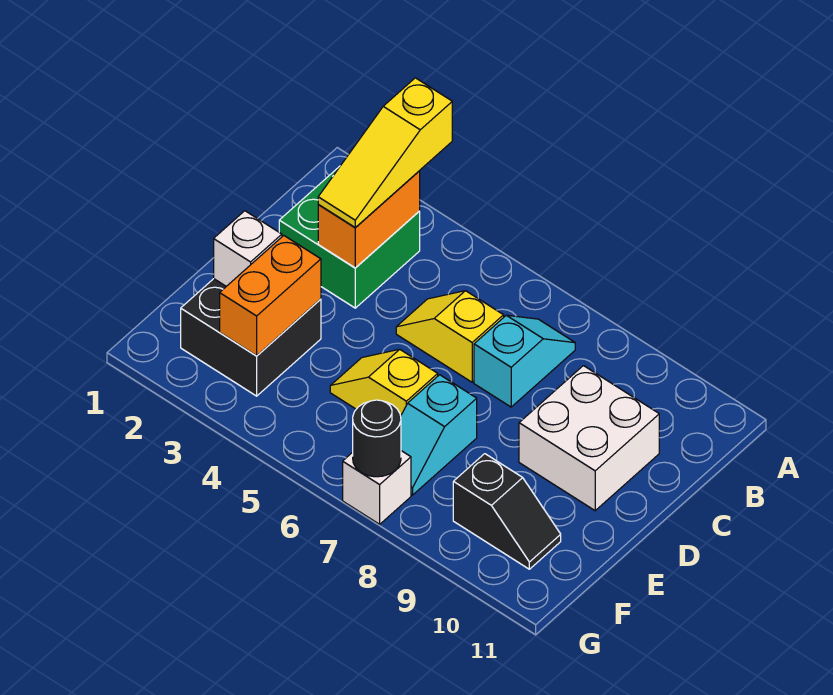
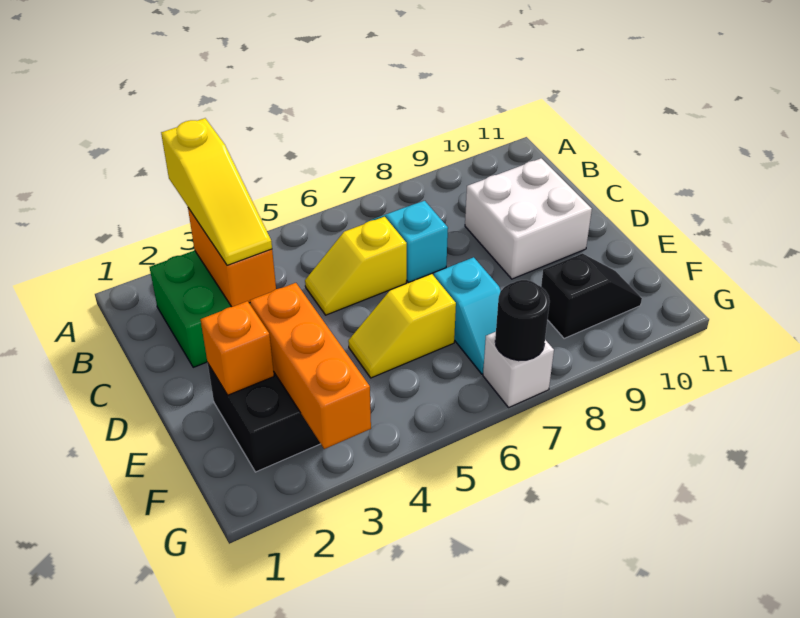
white 1x1 brick [214,211,282,286] -> orange 1x1 brick [201,301,274,395]
orange 1x2 brick [220,236,321,356] -> orange 1x3 brick [250,283,371,449]

